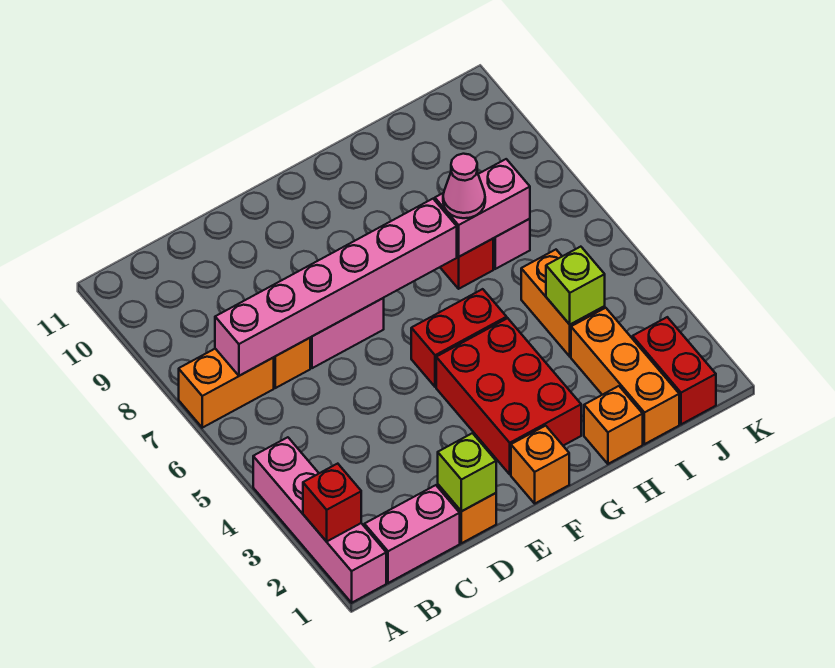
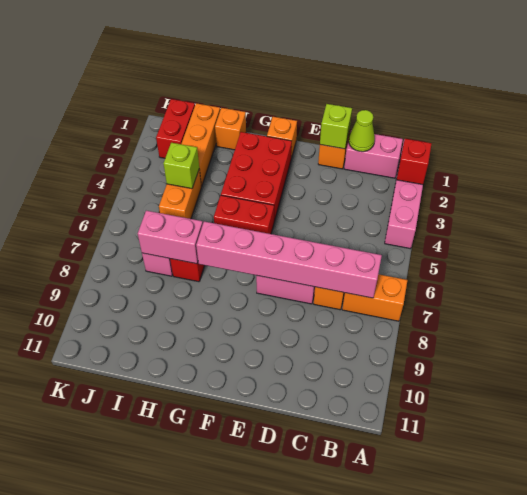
none -> lime 1x1 cone [348,110,375,152]
pink 1x1 cone [443,154,485,218] -> none

